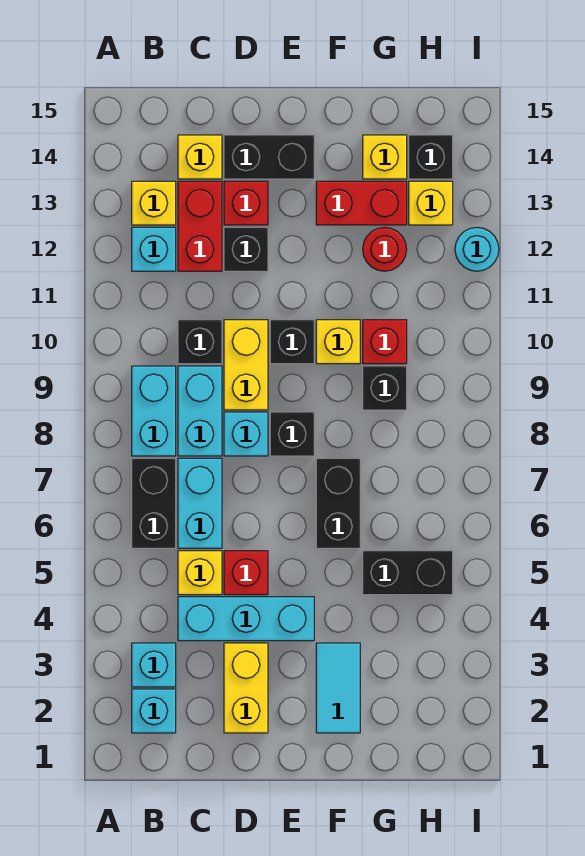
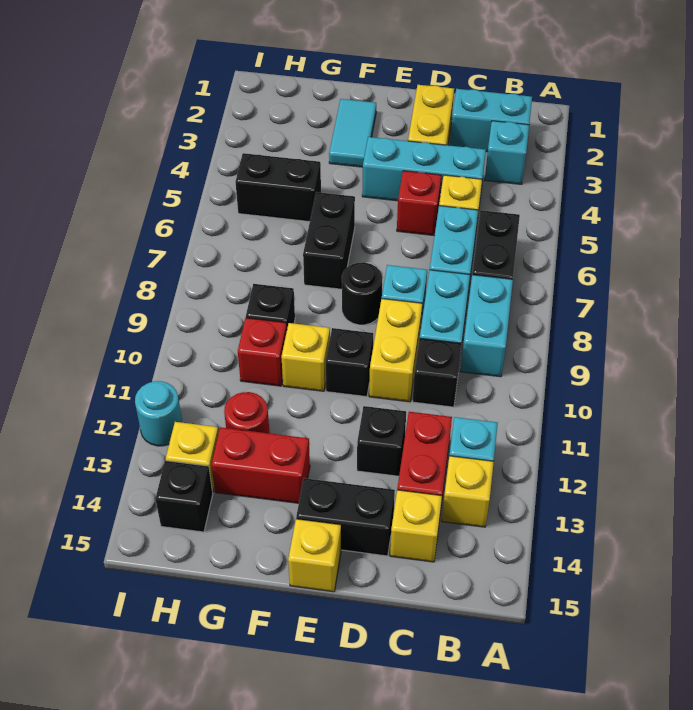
cyan 1x1 brick [132,689,176,733] -> cyan 1x2 brick [450,89,532,152]
red 1x1 brick [224,181,268,225] -> none
black 1x1 brick [270,412,314,456] -> black 1x1 round brick [342,262,382,325]
yellow 1x1 brick [363,135,407,179] -> yellow 1x1 brick moved to [288,519,341,592]

